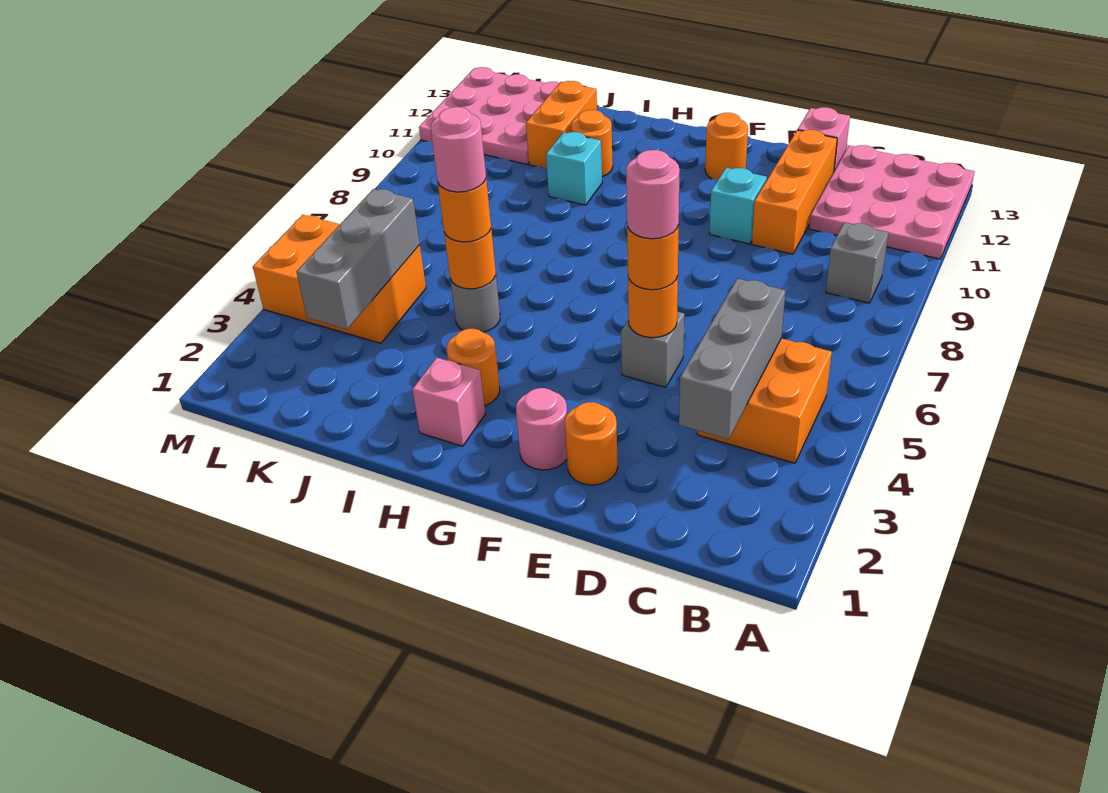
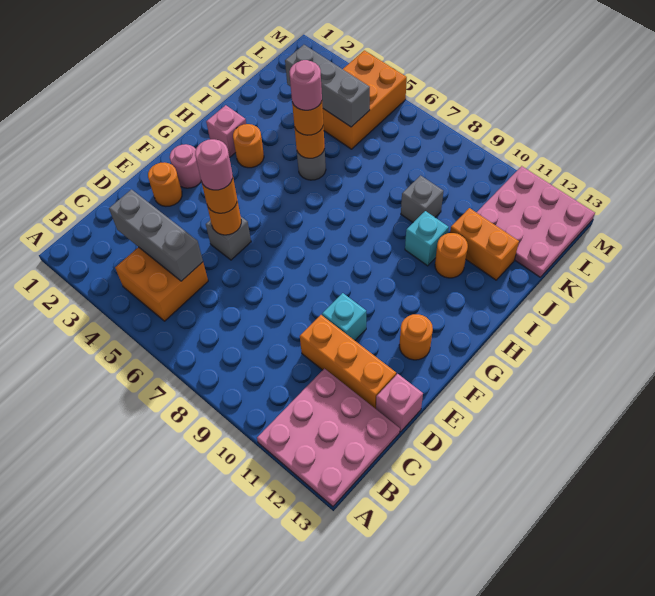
grey 1x1 brick [826,222,888,303] -> grey 1x1 brick moved to [401,175,443,222]

